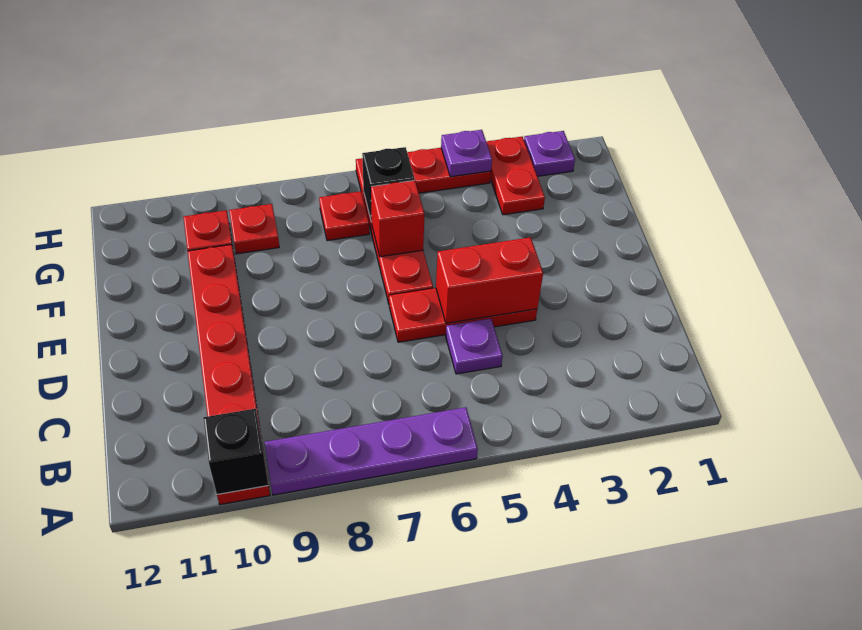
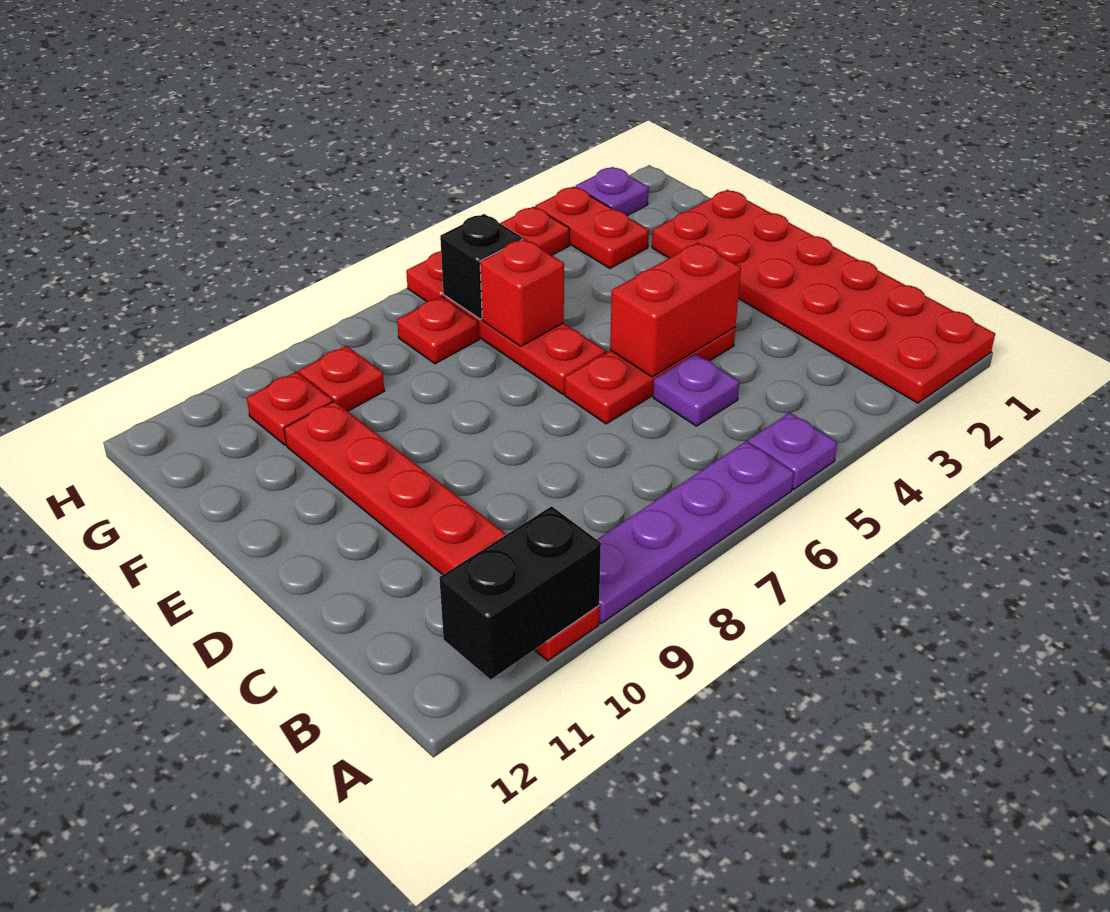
none -> red 2x6 plate [652,190,995,403]
black 1x1 brick [203,409,268,494] -> black 1x2 brick [439,506,601,680]
purple 1x1 plate [441,130,492,177] -> purple 1x1 plate moved to [748,413,837,490]

